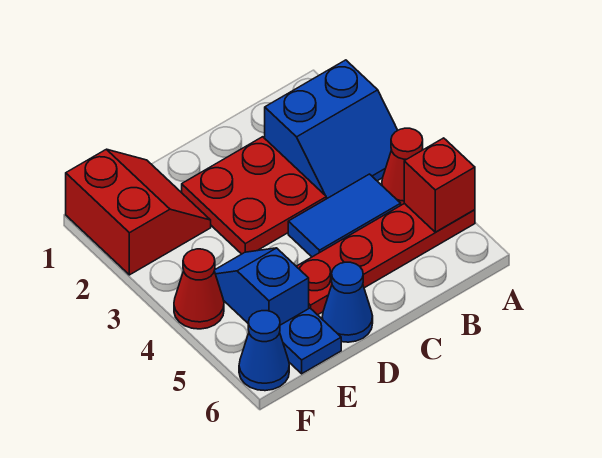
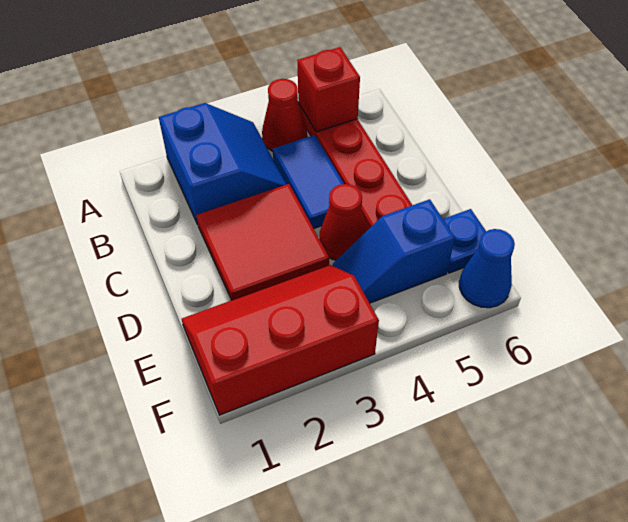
red 2x2 plate [182,137,326,254] -> red 2x2 tile [196,184,329,300]
blue 1x1 cone [322,262,373,342] -> none
red 2x2 slope [66,149,211,275] -> red 2x3 slope [182,265,379,415]
red 1x1 cone [174,249,224,329] -> red 1x1 cone moved to [319,184,367,260]

